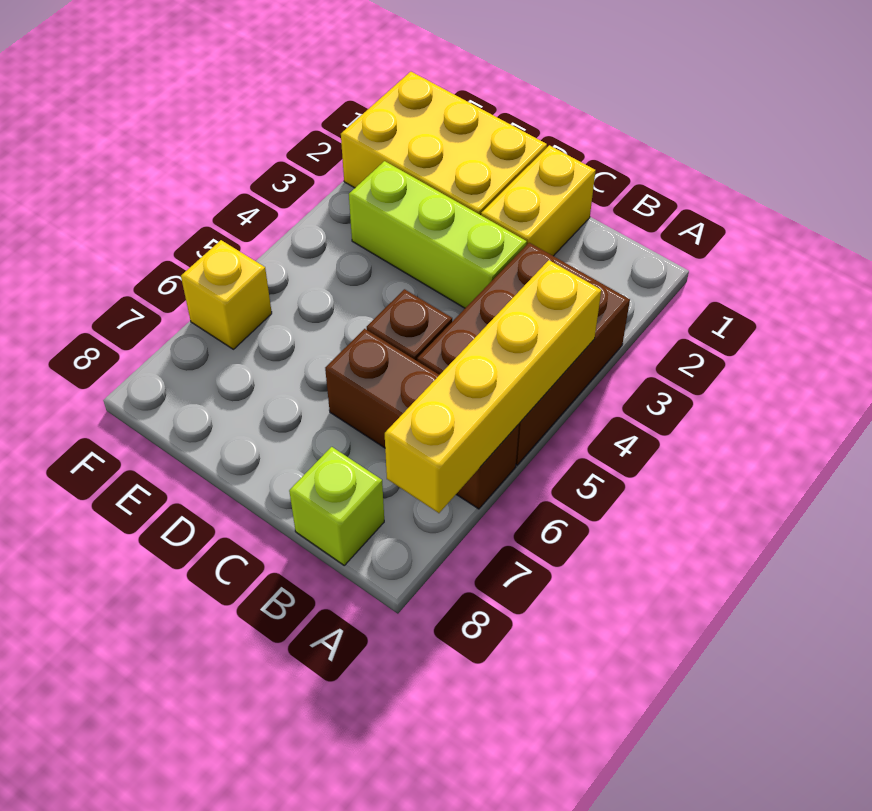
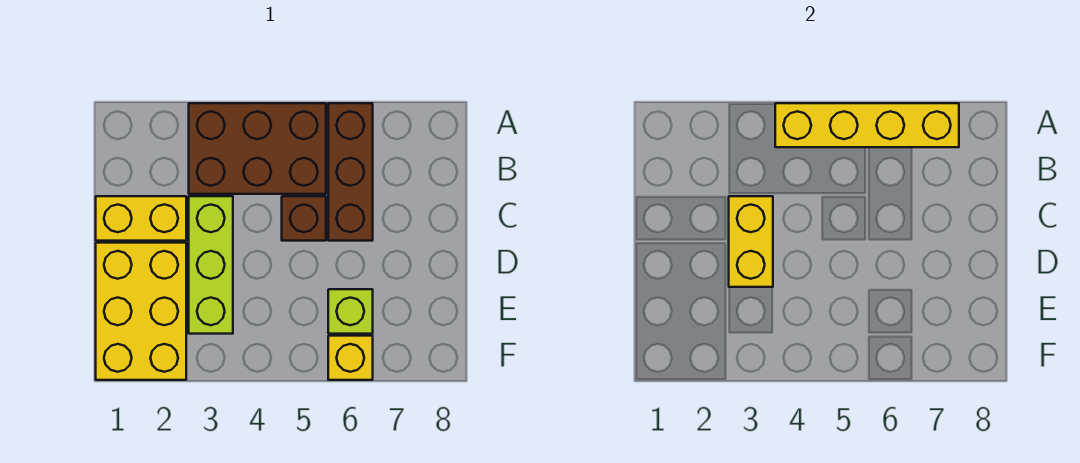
lime 1x1 brick [289,447,384,565] -> lime 1x1 brick moved to [328,289,373,334]
none -> yellow 1x2 brick [729,196,773,287]

